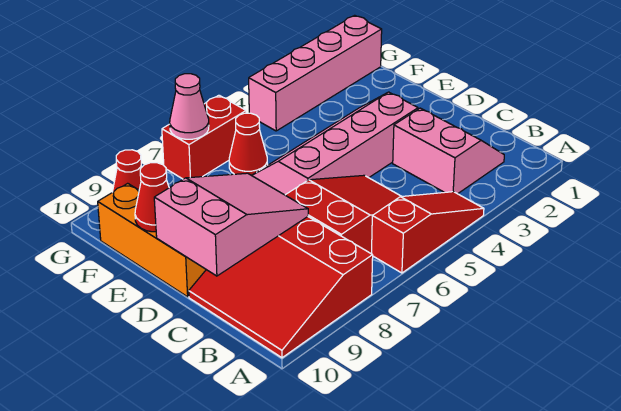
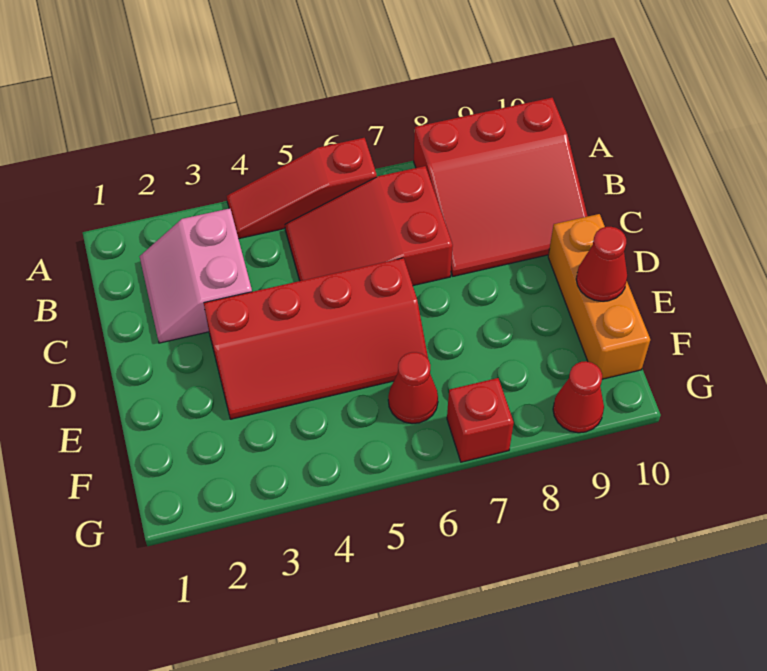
red 3x3 slope [189,217,373,358] -> red 3x3 slope turned to [414,98,588,276]
pink 2x3 slope [154,173,308,276] -> none
pink 2x4 slope [252,92,418,195] -> red 2x4 slope [204,258,428,419]
pink 1x4 brick [249,15,382,131] -> none
red 1x2 brick [162,95,246,179] -> red 1x1 brick [447,378,514,462]
pink 1x1 cone [170,74,209,139] -> none

